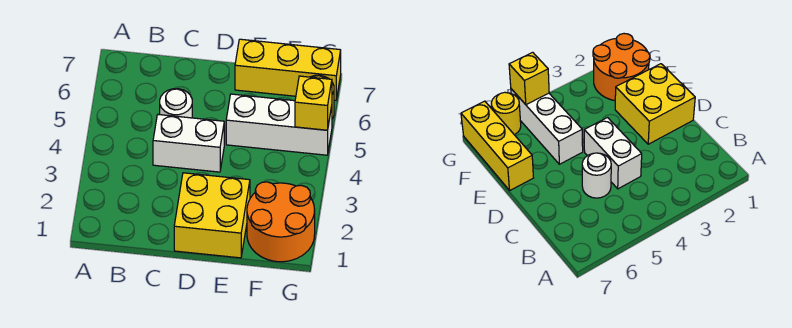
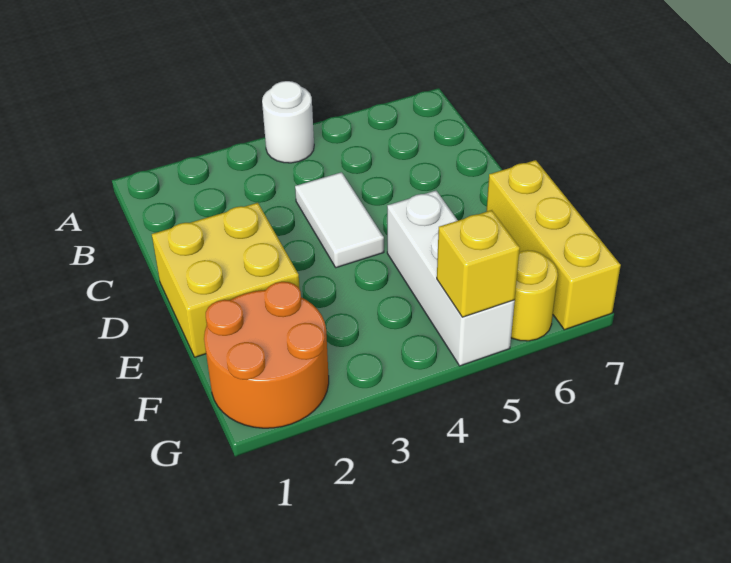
white 1x2 brick [153,115,224,172] -> white 1x2 tile [295,172,384,268]
white 1x1 round brick [160,89,192,118] -> white 1x1 round brick moved to [262,81,314,163]

